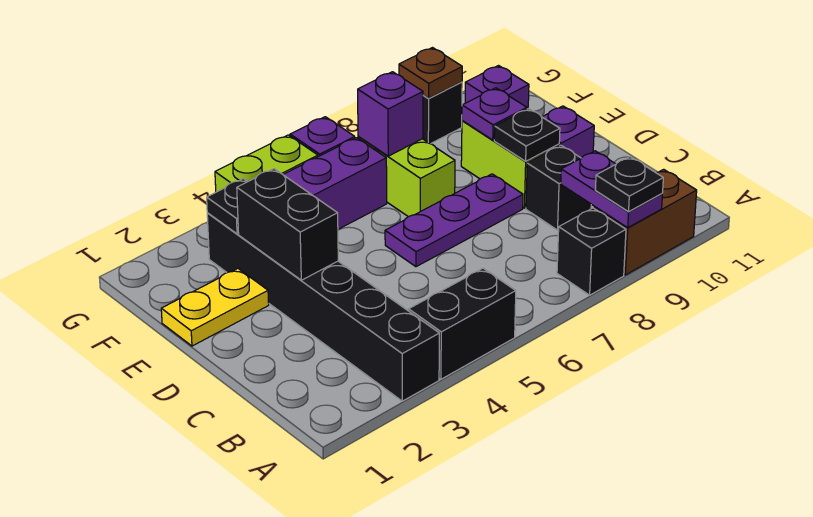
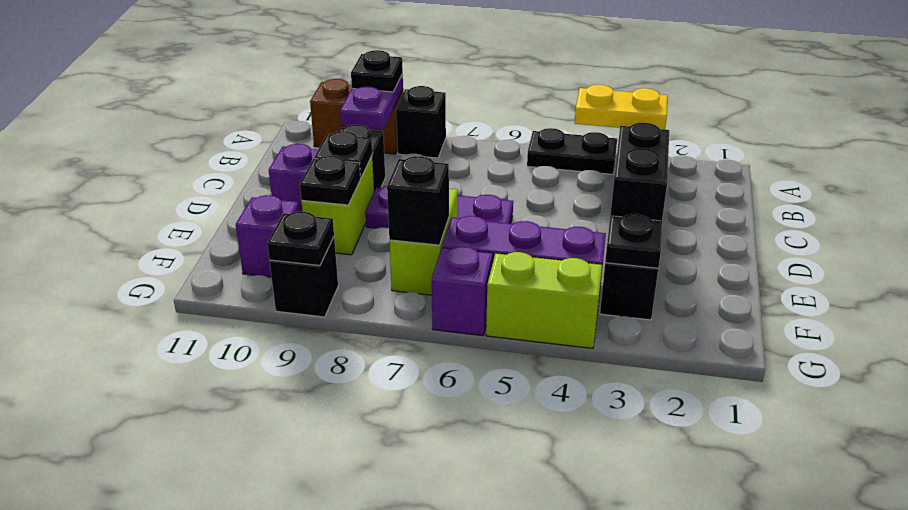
black 1x2 brick [409,268,516,379] -> black 1x2 plate [527,128,617,174]
yellow 1x2 plate [161,269,269,346] -> yellow 1x2 plate moved to [575,85,668,130]
purple 1x1 plate [462,88,527,140] -> black 1x1 plate [300,156,360,205]
purple 1x1 brick [358,72,423,156] -> black 1x1 brick [387,156,449,245]
brown 1x1 plate [399,48,462,98] -> black 1x1 plate [267,212,334,266]

